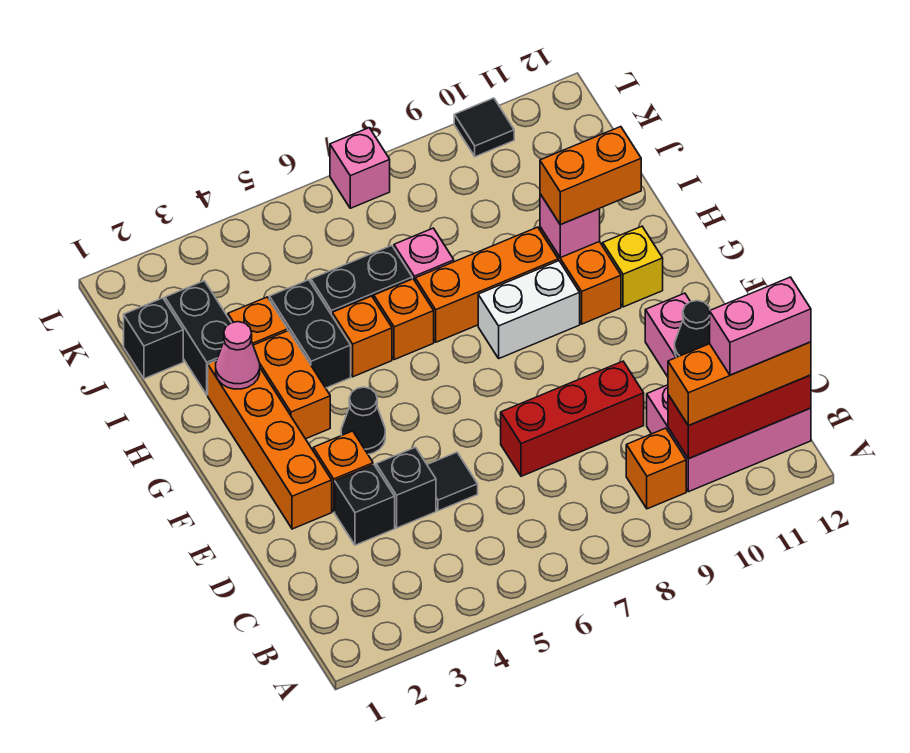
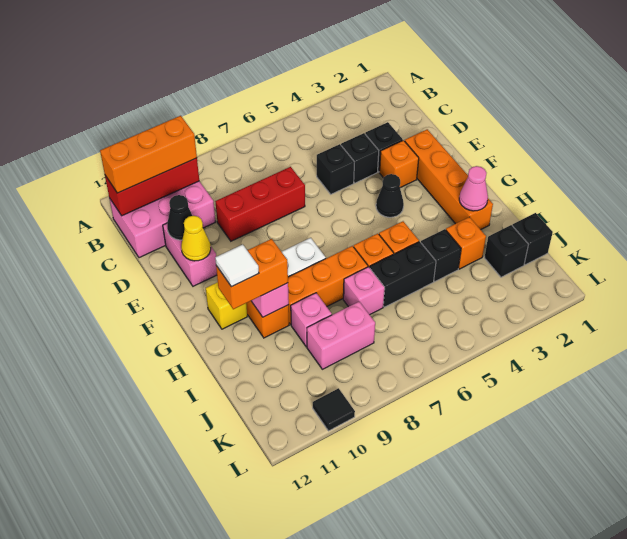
orange 1x1 brick [626,428,686,509] -> none
pink 1x2 brick [710,277,811,375] -> pink 1x2 brick moved to [307,302,375,369]
black 1x1 tile [427,452,478,511] -> black 1x1 brick [317,144,354,194]
none -> yellow 1x1 cone [181,216,211,261]
orange 1x2 brick [253,331,330,439] -> none
black 1x2 brick [269,280,351,388] -> black 1x1 brick [421,229,461,281]
none -> white 1x1 tile [215,244,259,287]
black 1x2 brick [165,281,231,395] -> black 1x1 brick [484,225,528,277]
pink 1x1 brick [330,128,390,208] -> pink 1x1 brick moved to [291,293,332,347]

